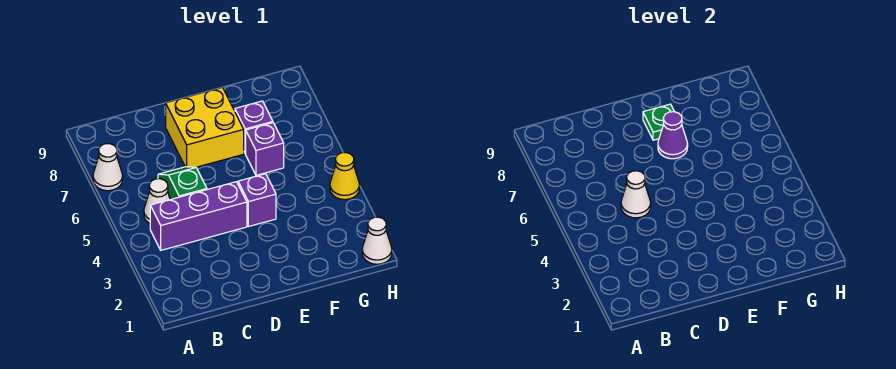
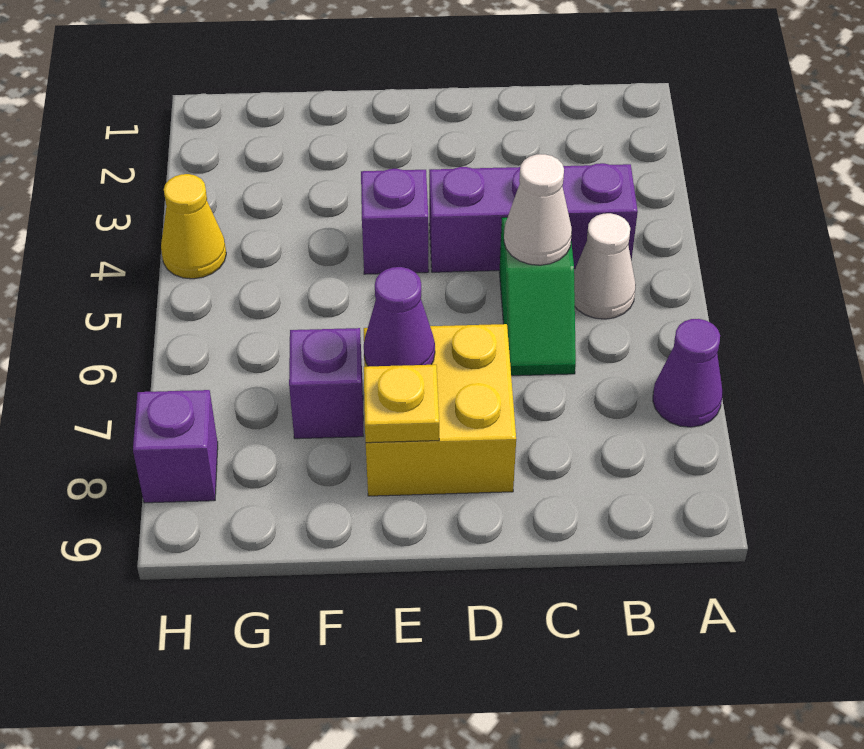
white 1x1 cone [93,144,123,191] -> purple 1x1 cone [653,319,722,427]
green 1x1 plate [643,104,674,140] -> yellow 1x1 plate [364,365,439,443]
purple 1x1 brick [246,123,284,175] -> purple 1x1 brick moved to [133,390,218,503]
white 1x1 cone [362,217,392,264] -> none

